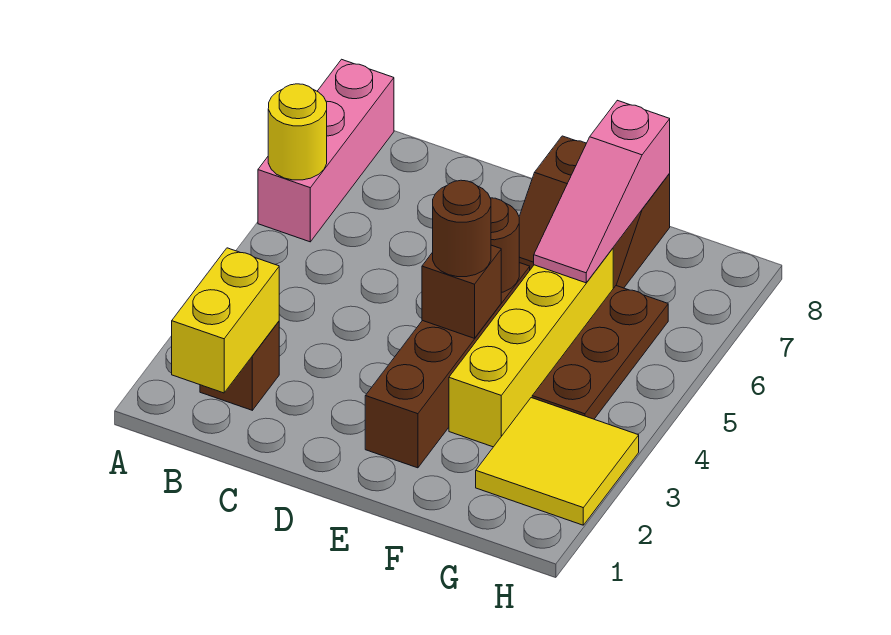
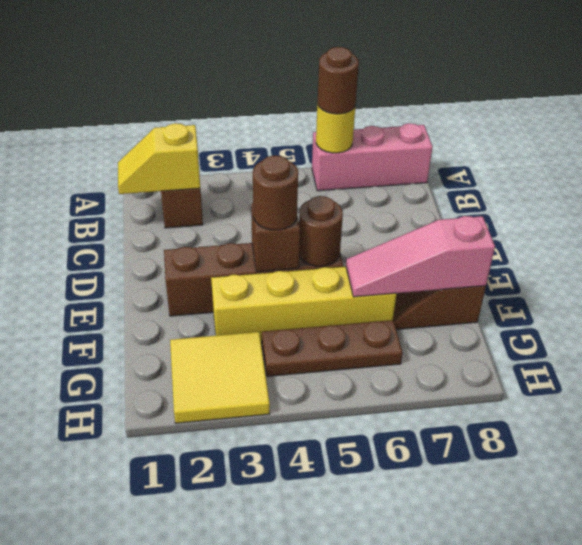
none -> brown 1x1 round brick [318,47,359,114]
yellow 1x2 brick [172,248,279,393] -> yellow 1x2 slope [118,123,200,194]

